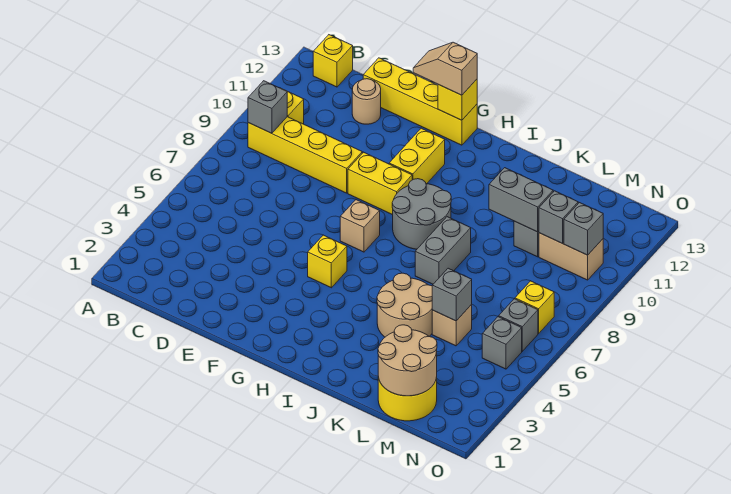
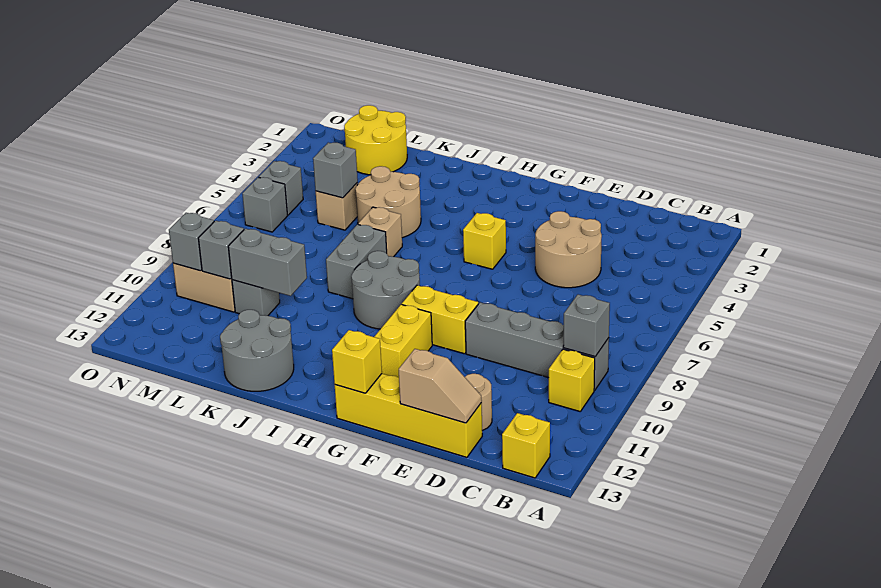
yellow 1x4 brick [248,117,362,193] -> grey 1x4 brick [465,303,609,390]
tan 1x2 slope [413,42,477,95] -> tan 1x2 slope moved to [399,349,482,423]
tan 1x1 brick [340,200,380,252] -> tan 1x1 brick moved to [358,207,402,257]
none -> grey 2x2 round brick [220,310,294,391]
tan 2x2 round brick [378,325,437,396] -> tan 2x2 round brick moved to [535,211,602,288]
yellow 1x1 brick [515,281,554,333] -> none

